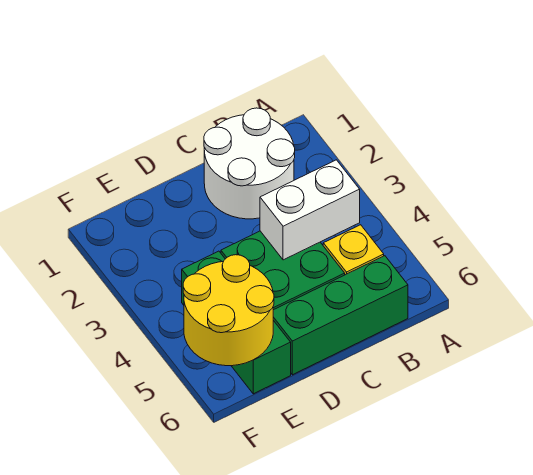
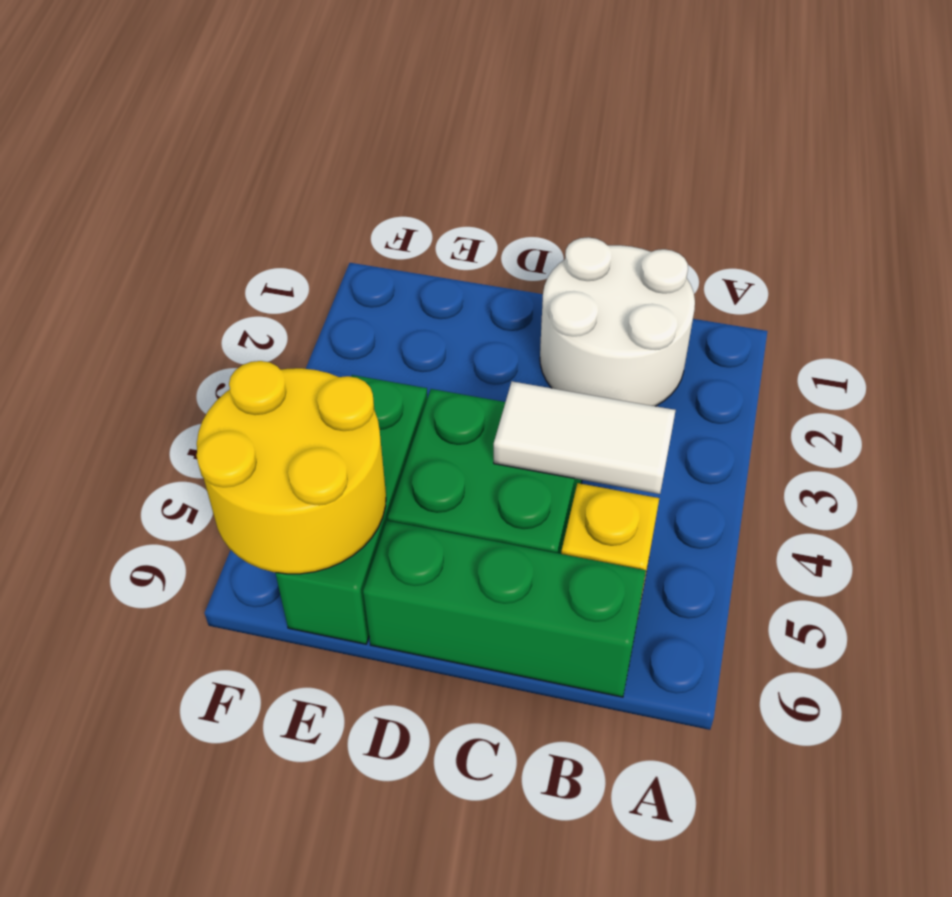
white 1x2 brick [260,160,360,260] -> white 1x2 tile [494,381,676,494]

